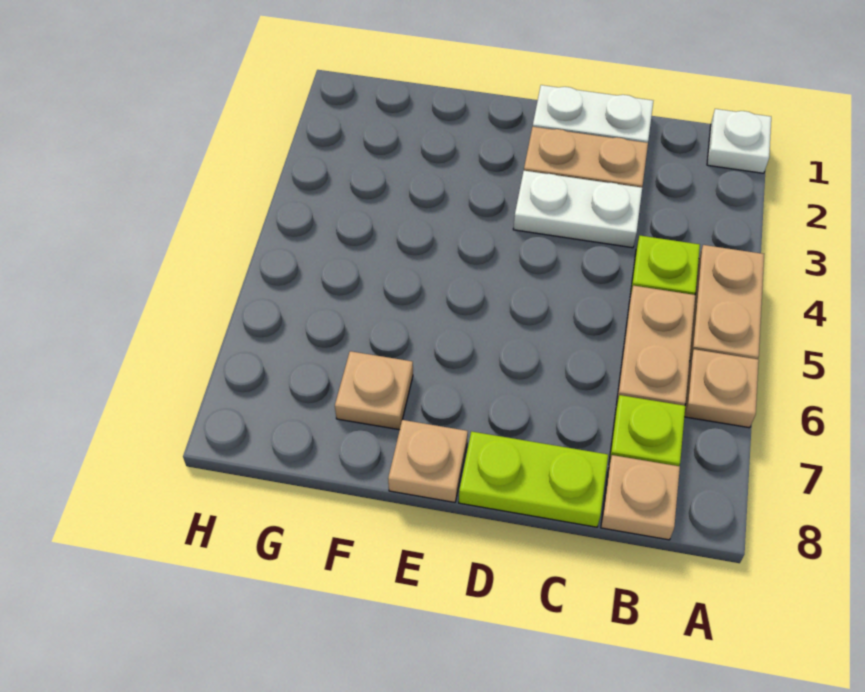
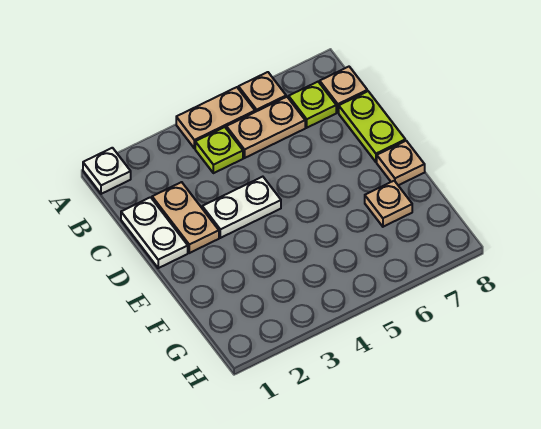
white 1x2 plate [513,171,642,248] -> white 1x2 plate turned to [202,177,281,238]

